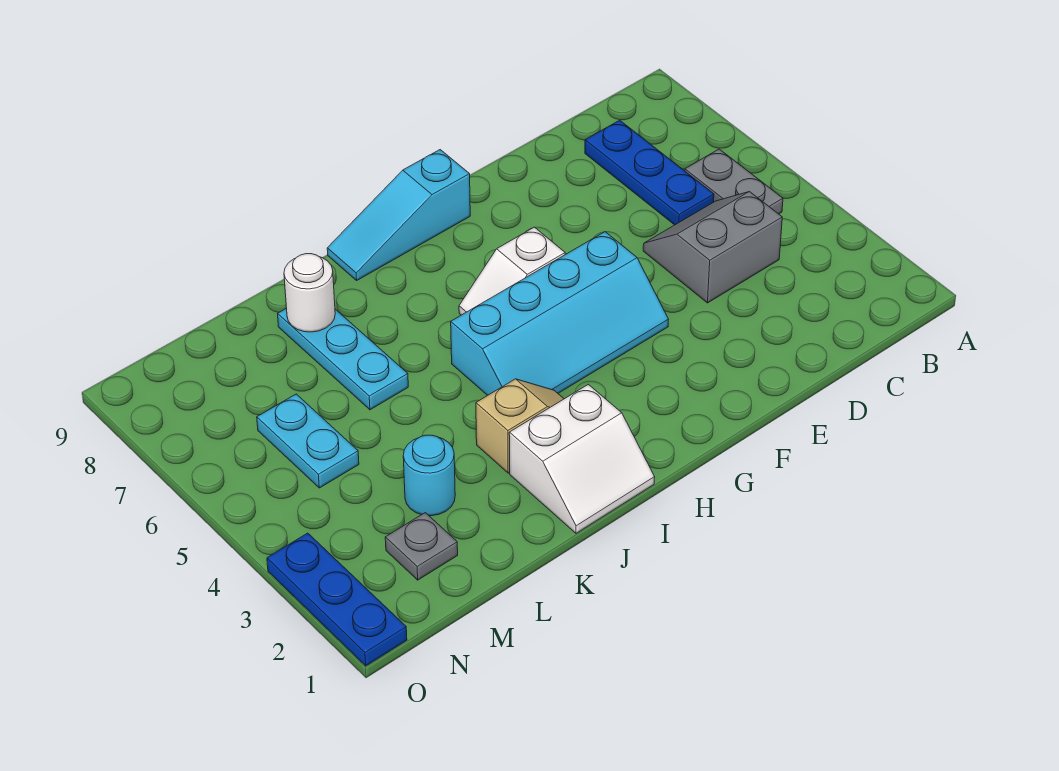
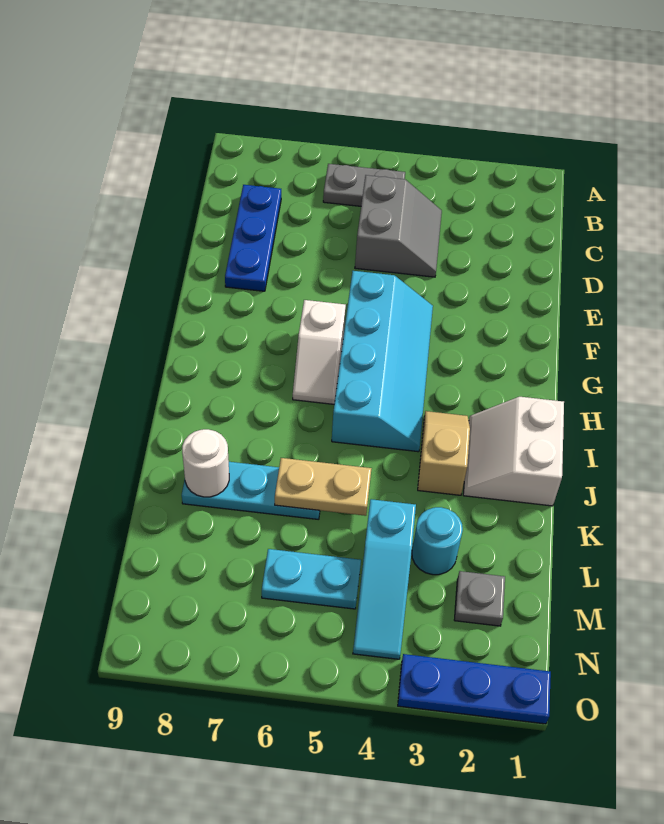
grey 2x2 slope [643,192,782,303] -> grey 2x2 slope turned to [355,175,442,277]
blue 1x3 plate [585,120,714,225] -> blue 1x3 plate turned to [225,185,281,291]
cyan 1x3 slope [327,150,470,280] -> cyan 1x3 slope moved to [353,499,416,659]
white 2x2 slope [509,384,655,533] -> white 2x2 slope turned to [463,397,564,506]
none -> tan 1x2 plate [275,458,372,516]

